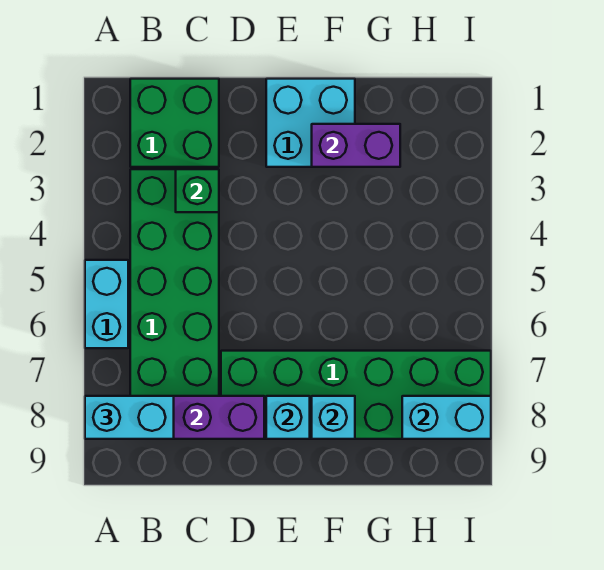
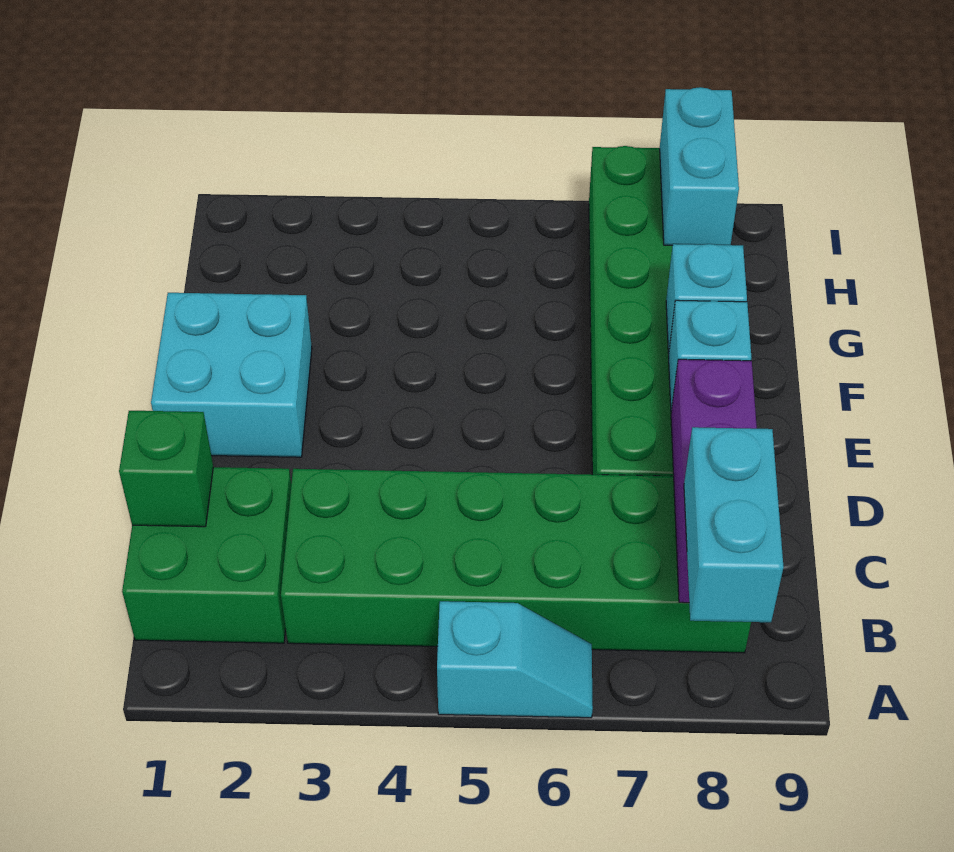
cyan 1x2 brick [85,260,128,348] -> cyan 1x2 slope [437,601,593,718]
green 1x1 brick [176,169,219,212] -> green 1x1 brick moved to [119,411,213,527]
purple 1x2 brick [312,124,400,167] -> none

